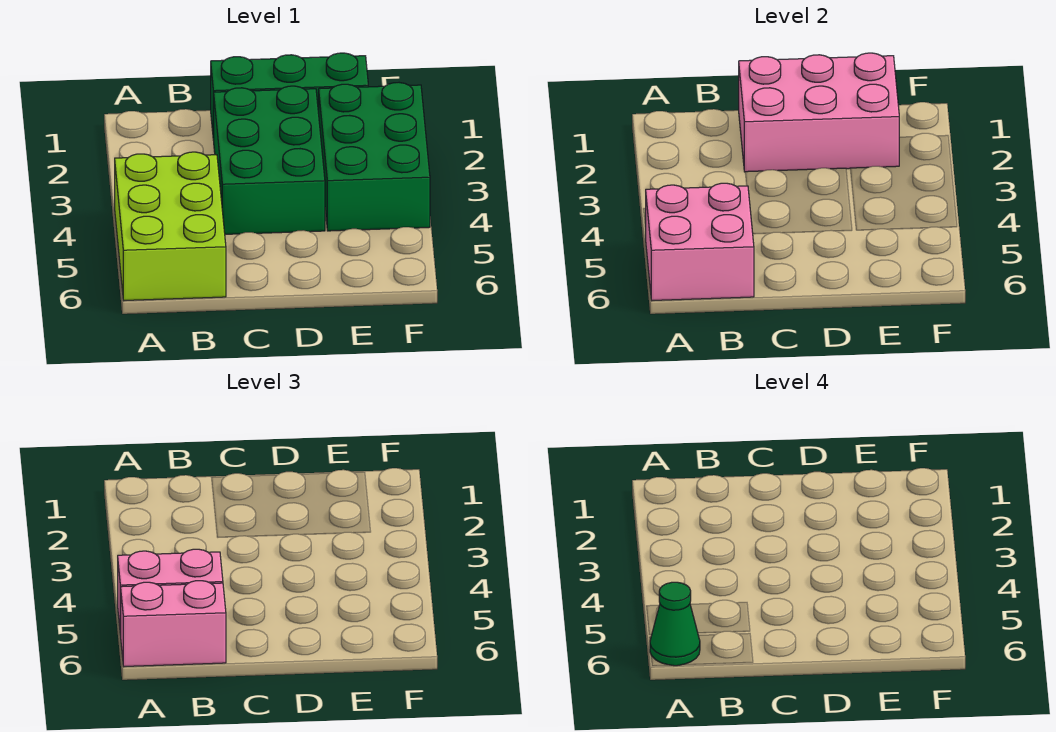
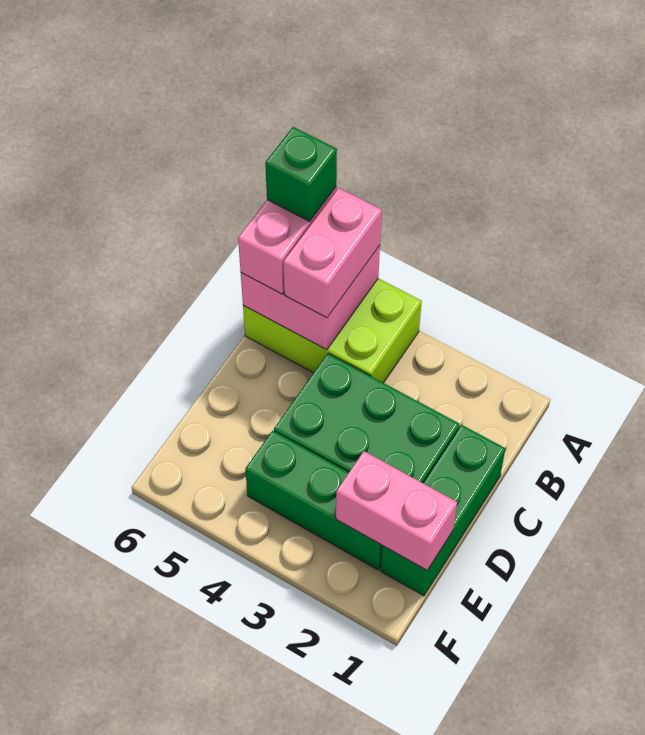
green 1x1 cone [650,582,700,666] -> green 1x1 brick [265,127,337,221]
pink 2x3 brick [739,53,899,172] -> pink 1x2 brick [336,451,457,570]
green 2x3 brick [319,82,430,231] -> green 1x3 brick [245,431,382,570]

